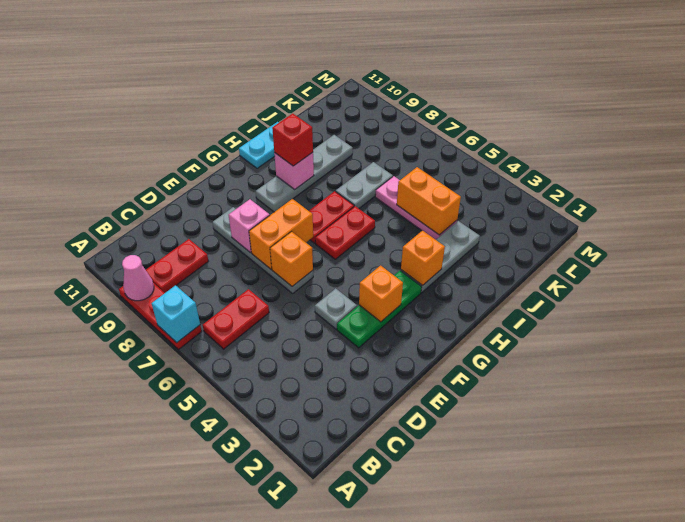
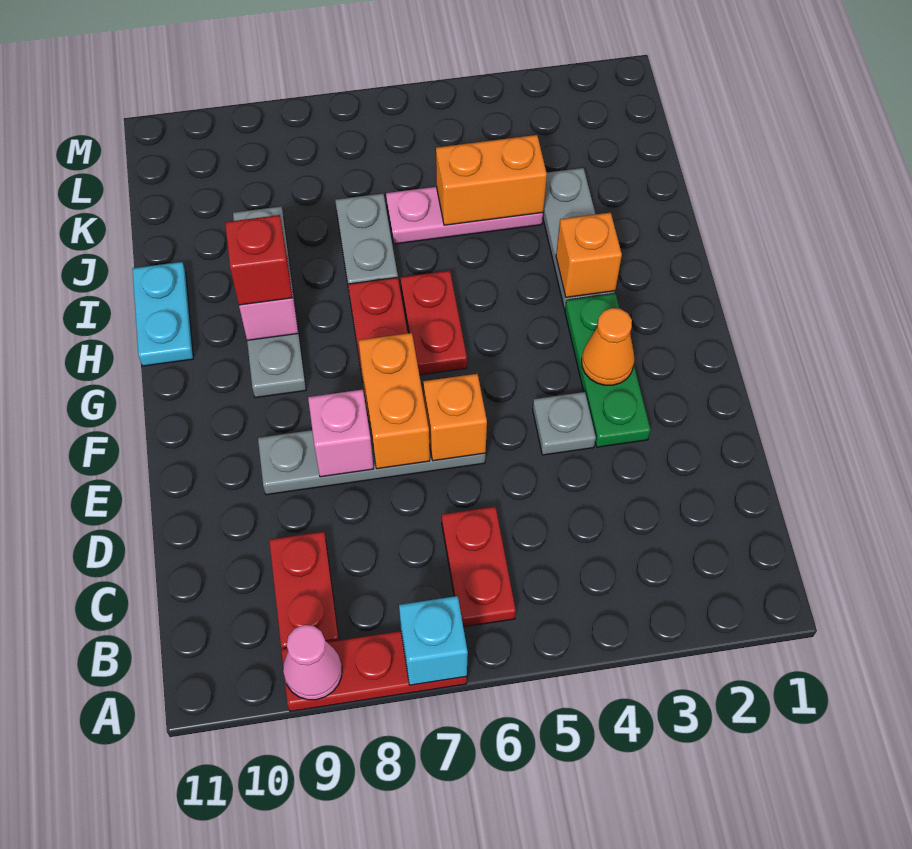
orange 1x1 brick [359,266,403,322] -> orange 1x1 cone [582,308,635,385]

